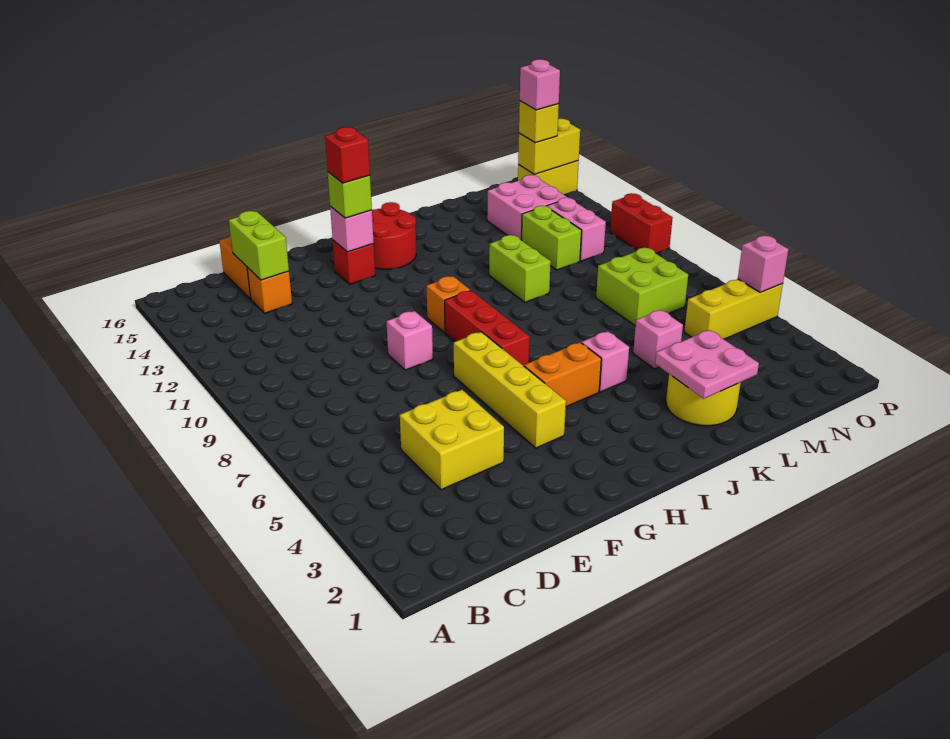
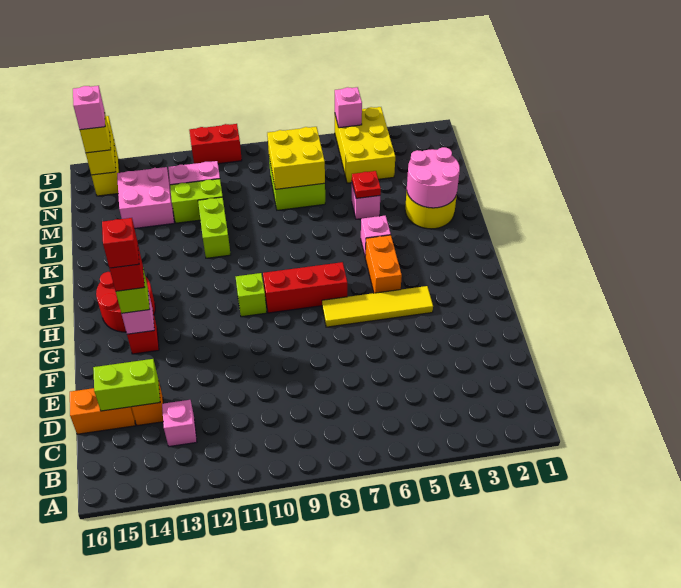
yellow 2x2 brick [400,390,504,490] -> yellow 2x2 brick moved to [267,127,325,189]
pink 1x1 brick [387,311,433,370] -> pink 1x1 brick moved to [162,400,197,447]
yellow 1x4 brick [454,332,566,448] -> yellow 1x4 tile [322,286,433,327]
none -> red 1x1 brick [102,218,139,268]
orange 1x1 brick [427,276,470,332] -> lime 1x1 brick [236,273,267,317]
pink 2x2 plate [655,330,759,399] -> pink 2x2 round brick [407,147,460,208]
lime 1x2 brick [489,235,551,302] -> lime 1x2 brick turned to [198,197,231,258]
none -> red 1x1 plate [352,171,381,198]
yellow 1x3 brick [684,279,783,339] -> yellow 2x3 brick [335,107,395,183]

